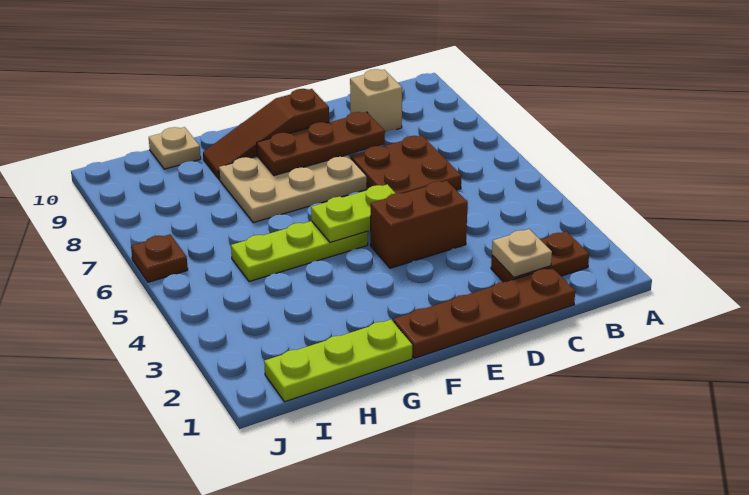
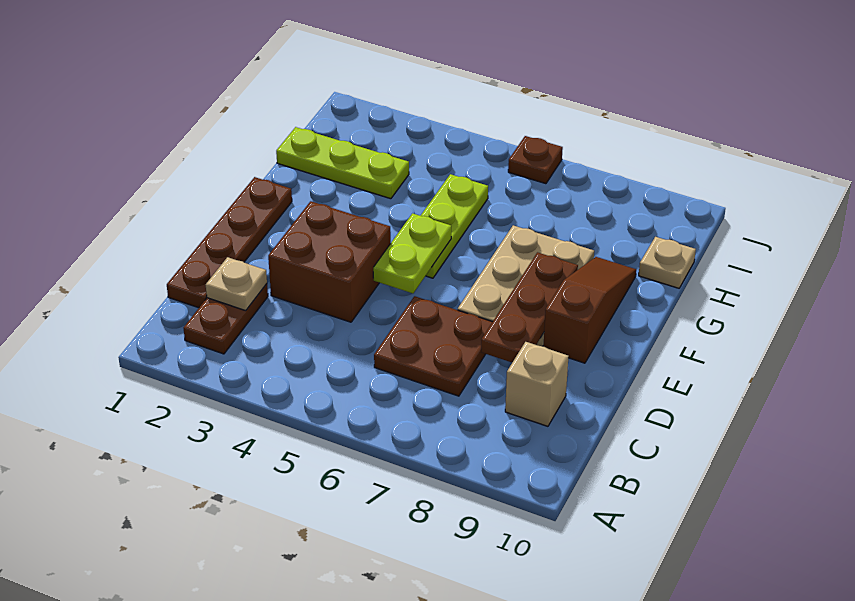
brown 1x2 brick [371,181,468,268] -> brown 2x2 brick [268,201,391,322]
lime 1x3 plate [264,320,412,402] -> lime 1x3 plate turned to [276,127,409,199]

